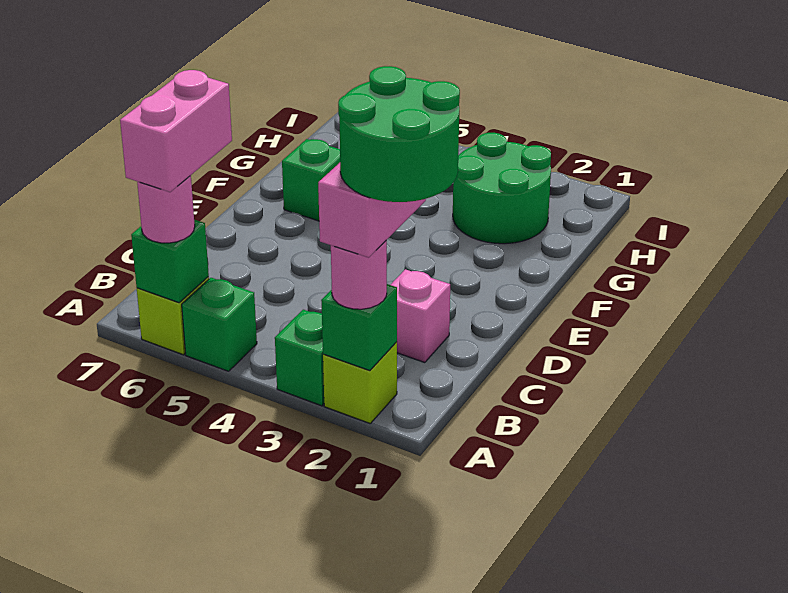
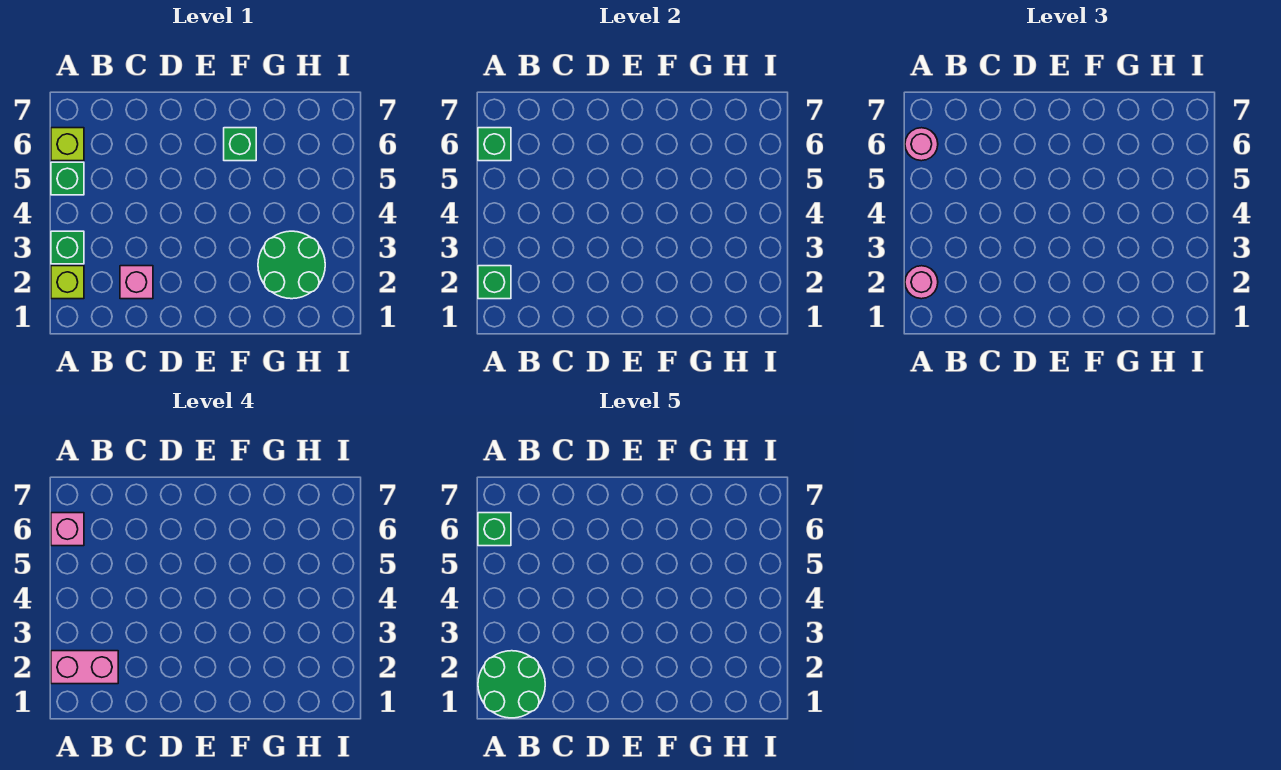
pink 1x2 brick [120,70,232,192] -> pink 1x1 brick [51,513,84,546]
none -> green 1x1 brick [478,513,511,546]

